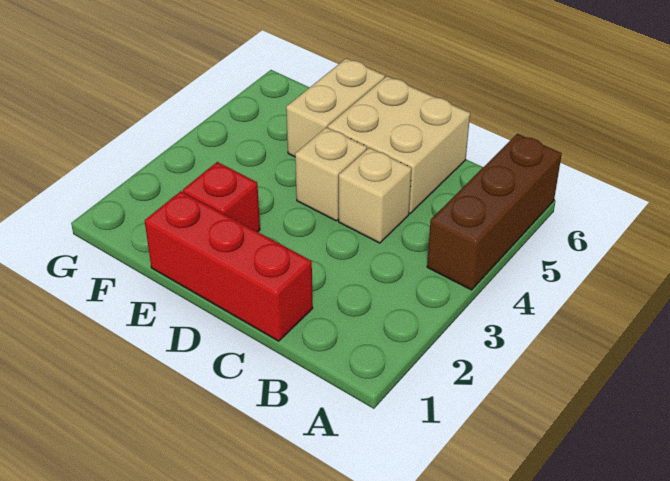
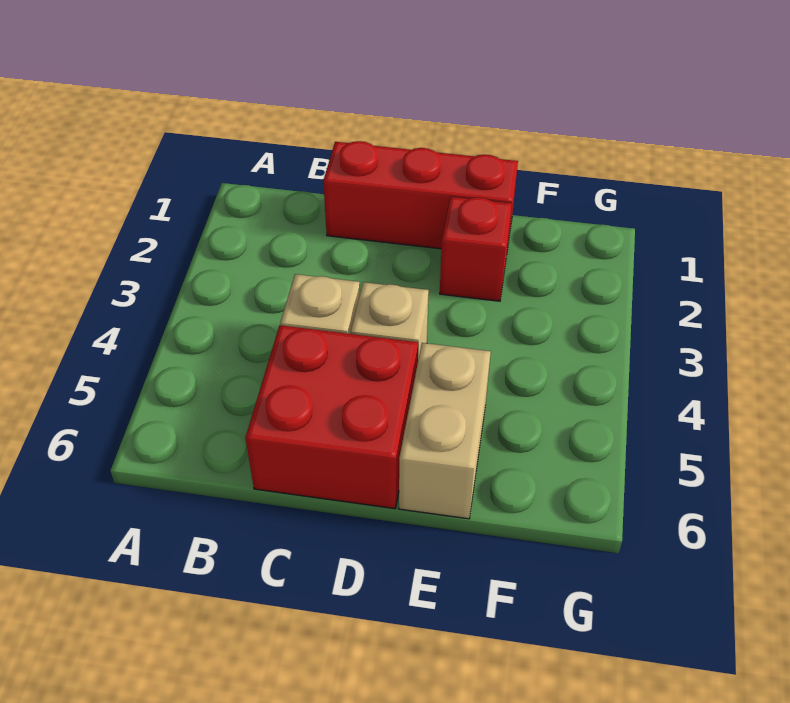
brown 1x3 brick [427,134,562,290] -> none
tan 2x2 brick [328,76,470,213] -> red 2x2 brick [245,325,418,509]

